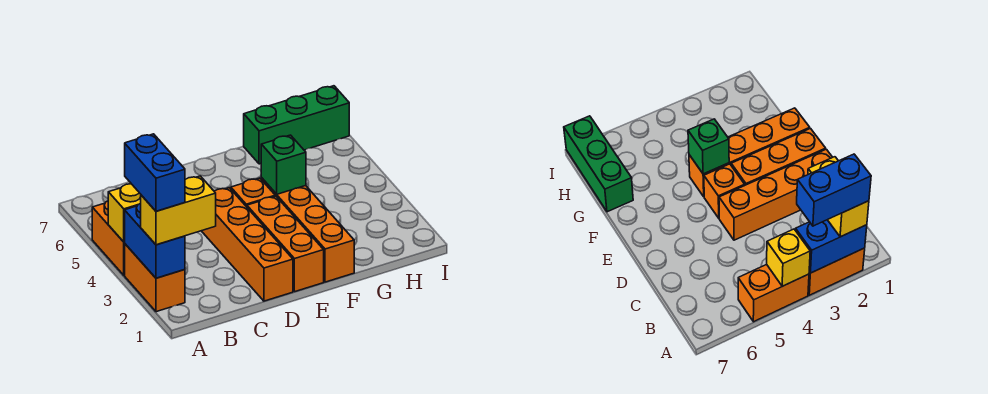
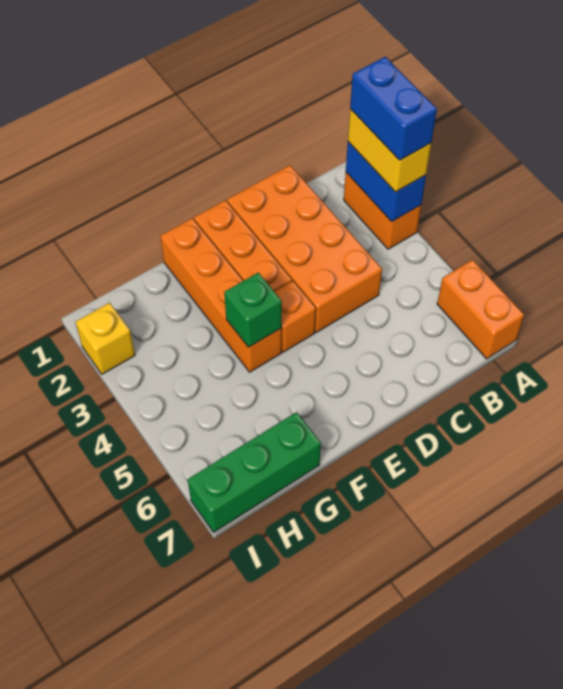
yellow 1x2 brick [141,176,216,245] -> yellow 1x2 brick turned to [348,109,431,192]
orange 1x2 brick [92,201,125,275] -> orange 1x2 brick moved to [437,260,524,359]
yellow 1x1 brick [108,184,141,242] -> yellow 1x1 brick moved to [76,303,135,374]
orange 1x4 brick [202,188,293,301] -> orange 2x4 brick [227,165,382,332]

